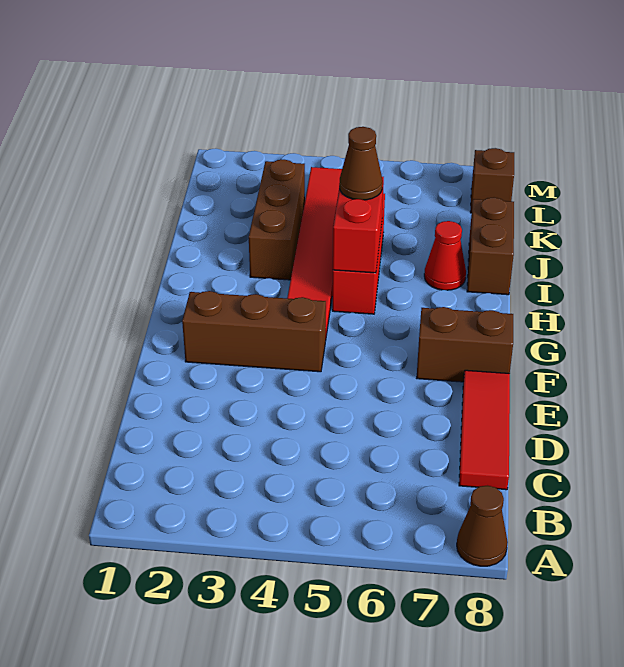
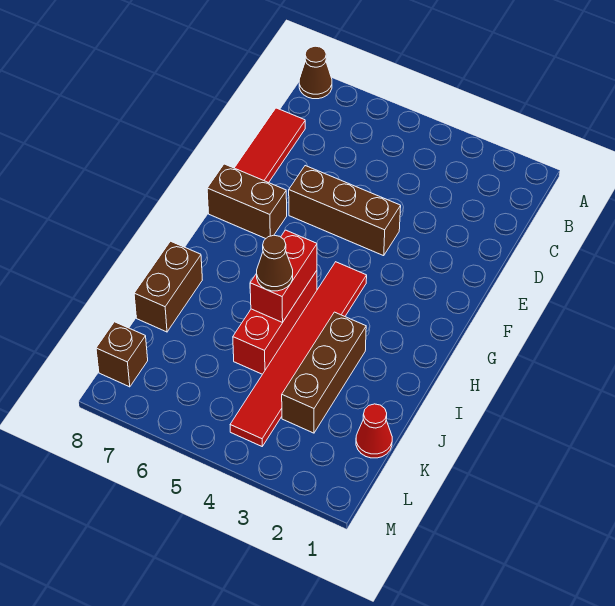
brown 1x3 brick [182,291,326,372] -> brown 1x3 brick moved to [289,166,401,256]
red 1x1 cone [424,221,466,290] -> red 1x1 cone moved to [356,404,392,458]

